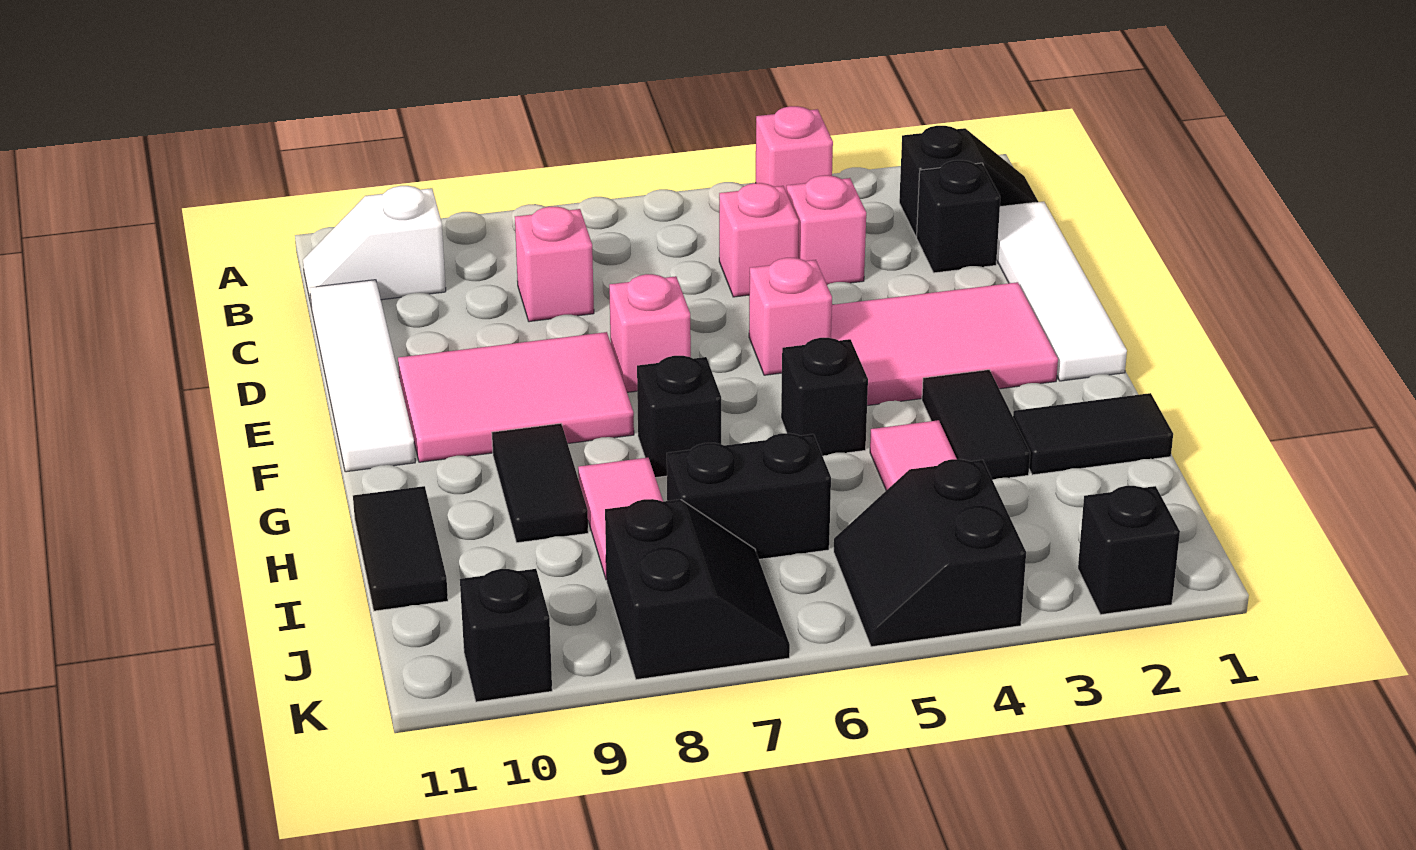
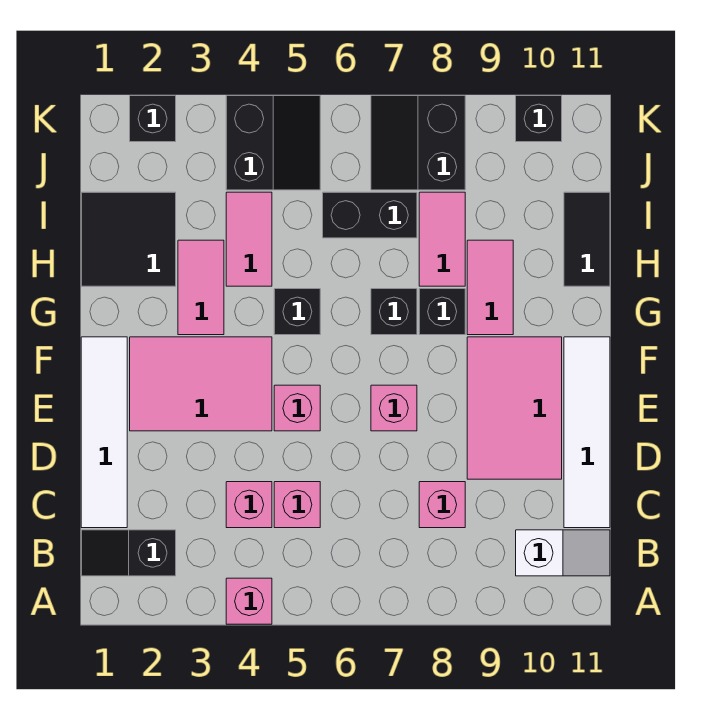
black 1x1 brick [917,160,1000,273] -> black 1x1 brick moved to [419,289,465,335]
pink 2x3 tile [398,332,634,462] -> pink 2x3 tile turned to [467,337,562,479]
black 1x2 tile [922,370,1030,480] -> pink 1x2 tile [178,240,224,335]
black 1x2 tile [492,423,588,543] -> pink 1x2 tile [467,240,513,335]
black 1x2 tile [1013,393,1173,475] -> black 2x2 tile [81,192,176,286]

